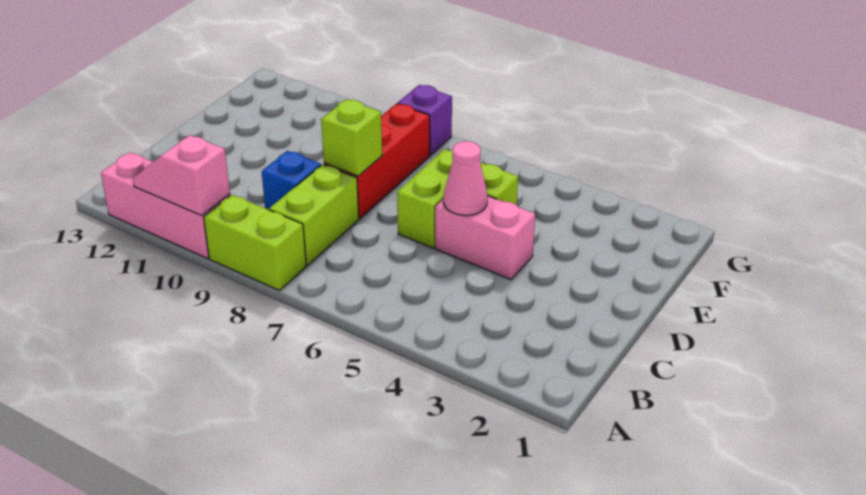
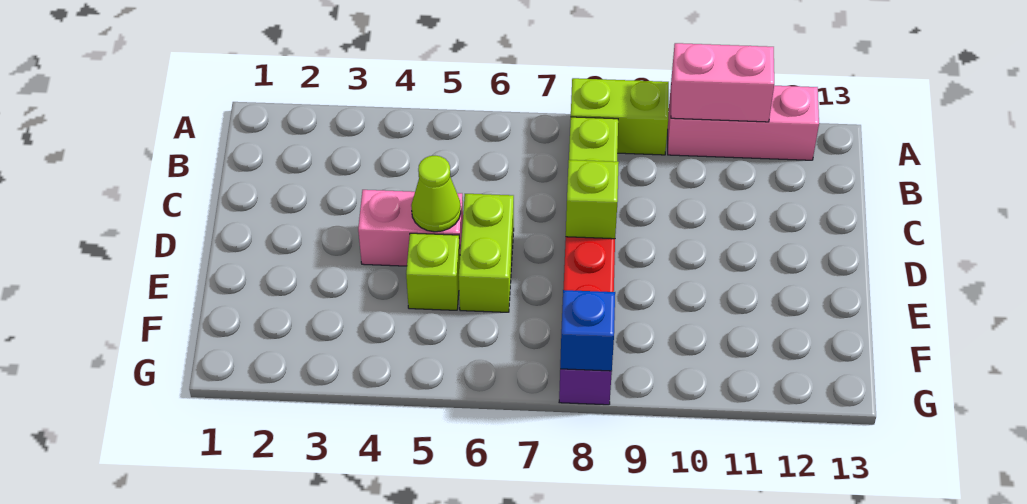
pink 1x2 slope [133,135,230,216] -> pink 1x2 brick [671,43,774,122]
blue 1x1 brick [262,151,321,210] -> blue 1x1 brick moved to [560,290,615,371]
pink 1x1 cone [444,141,487,215] -> lime 1x1 cone [411,156,461,232]

